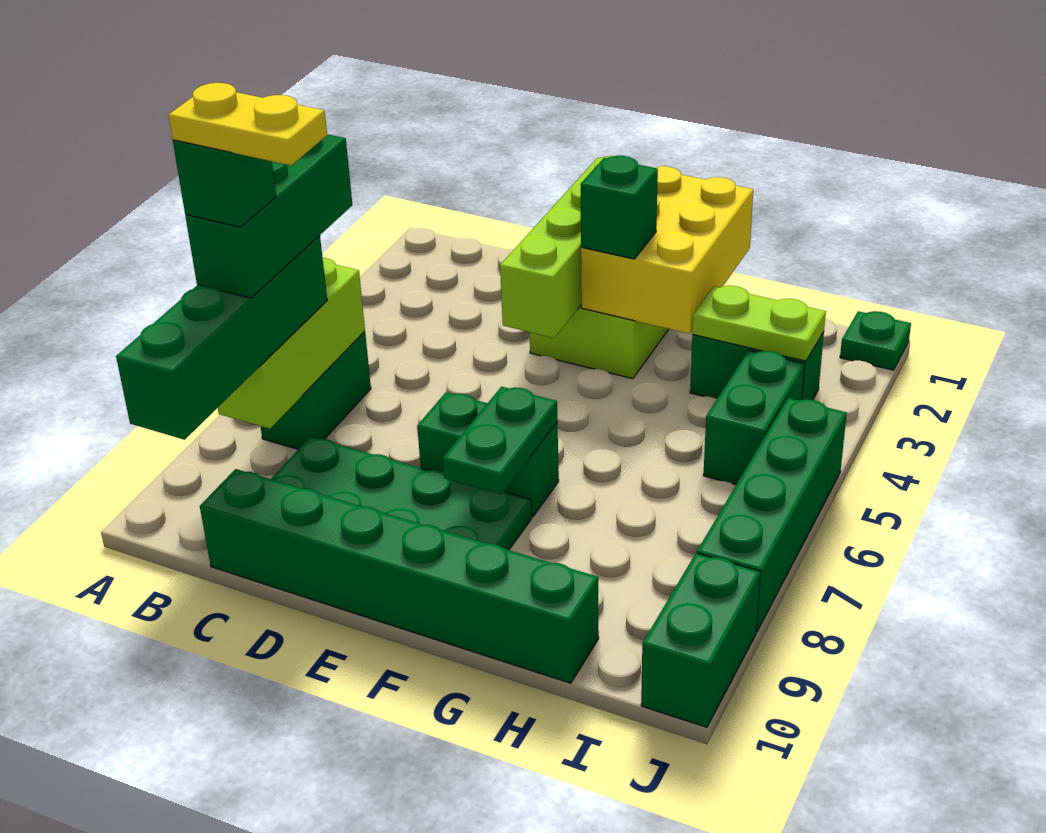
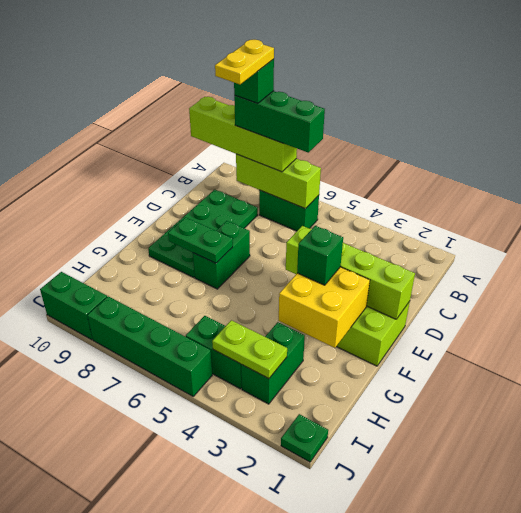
green 1x4 brick [116,236,327,440] -> lime 1x4 brick [189,97,297,172]
green 1x6 brick [200,469,599,683] -> none
yellow 2x3 brick [581,166,753,334] -> yellow 2x2 brick [279,267,370,348]
lime 1x2 plate [692,286,826,361] -> lime 1x2 plate turned to [212,320,287,379]

